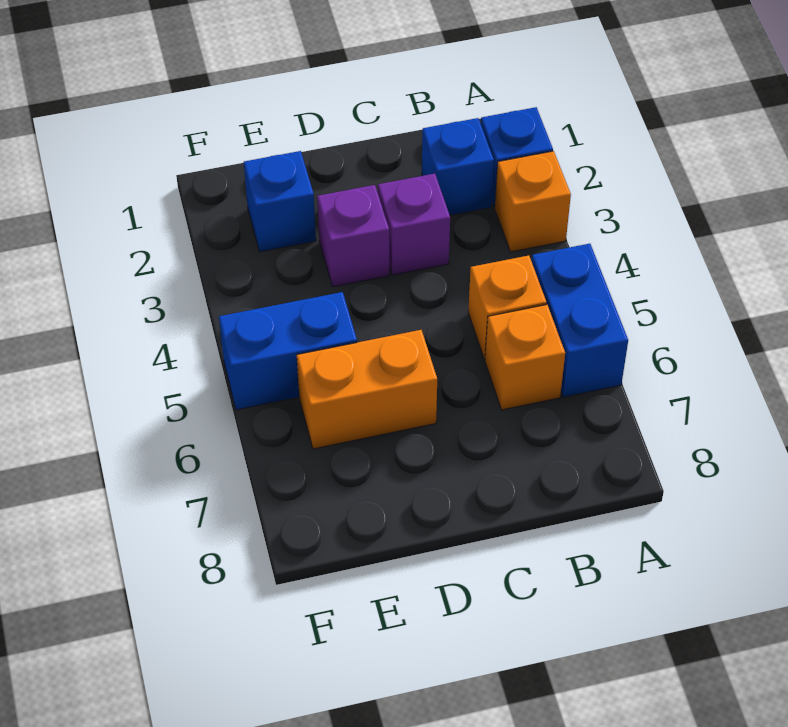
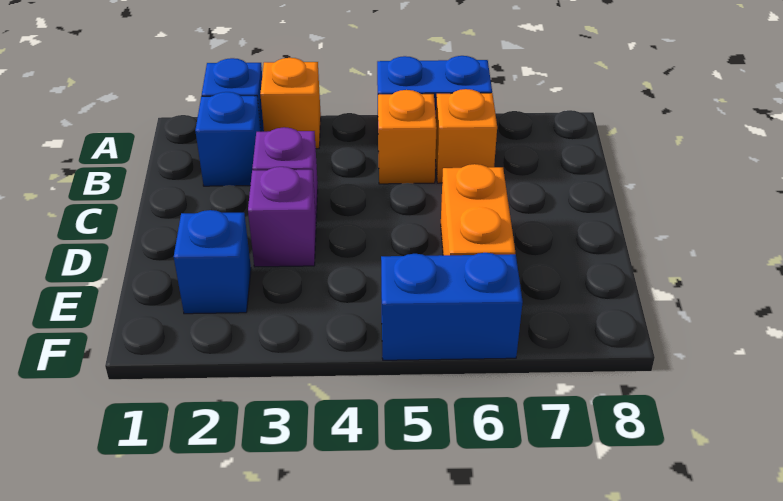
blue 1x2 brick [219,292,357,410] -> blue 1x2 brick turned to [381,253,523,360]

